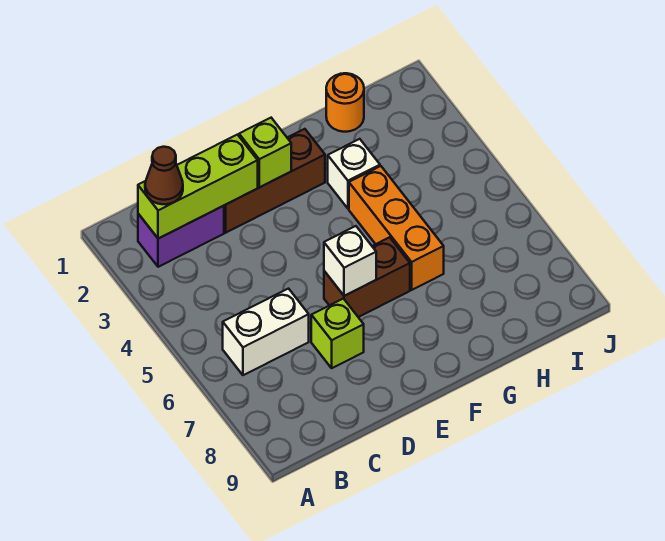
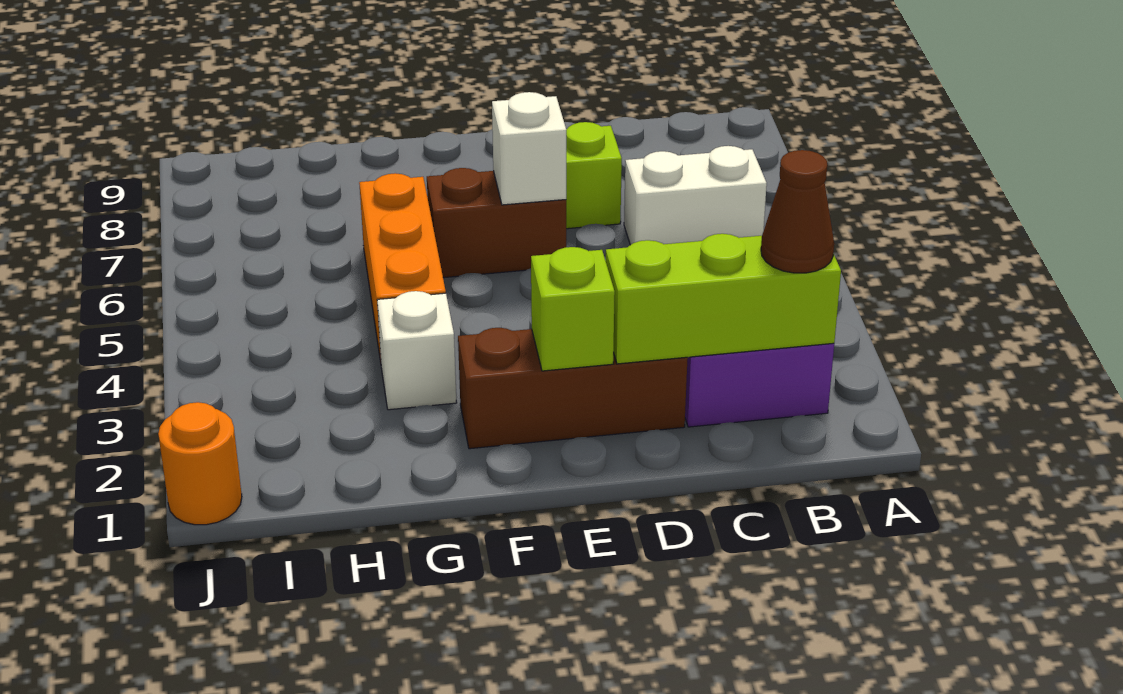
orange 1x1 round brick [326,73,364,132] -> orange 1x1 round brick moved to [158,402,242,525]

